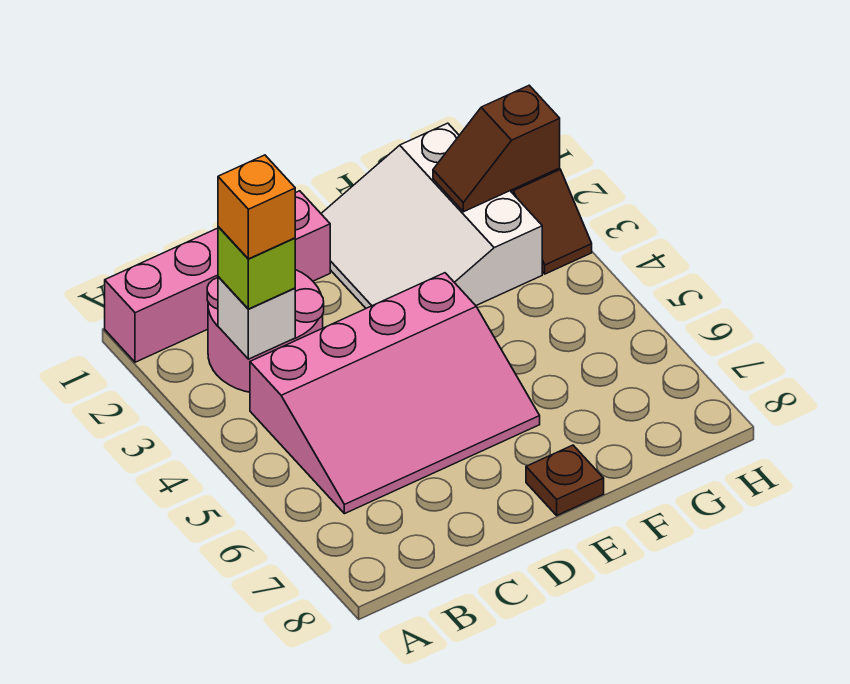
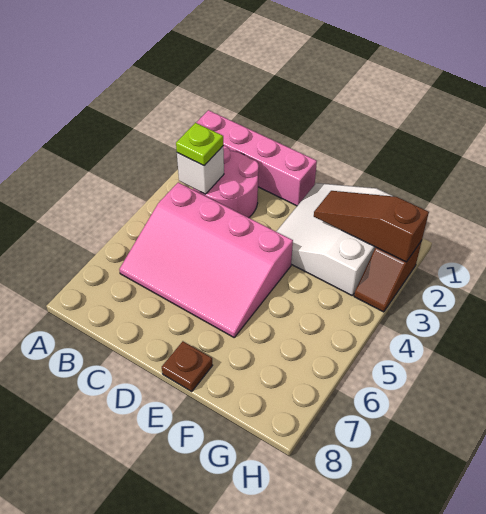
lime 1x1 brick [218,227,295,309] -> lime 1x1 plate [176,123,223,166]
orange 1x1 brick [218,155,295,259] -> none
brown 1x2 slope [433,85,560,212] -> brown 1x3 slope [314,191,429,262]

